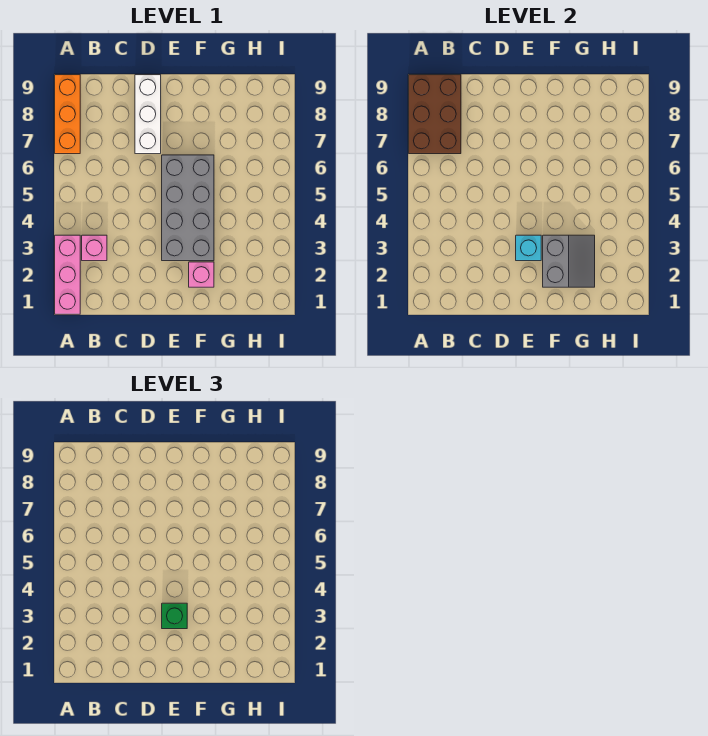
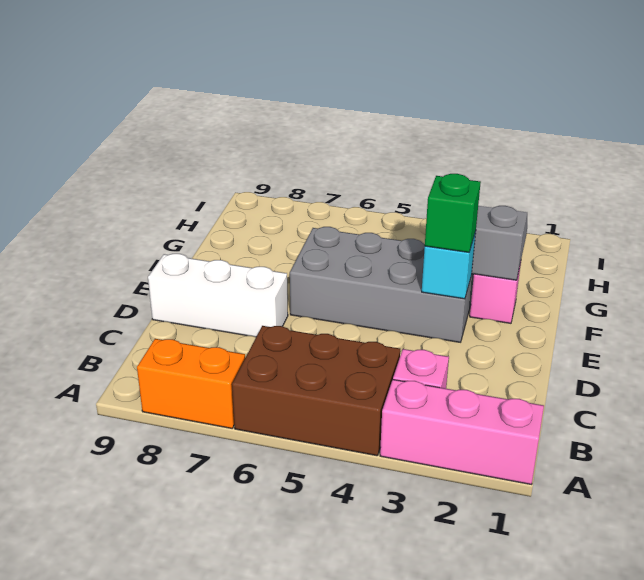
orange 1x3 brick [55,75,80,154] -> orange 1x2 brick [137,339,245,428]
brown 2x3 brick [409,75,461,154] -> brown 2x3 brick moved to [232,326,400,456]

